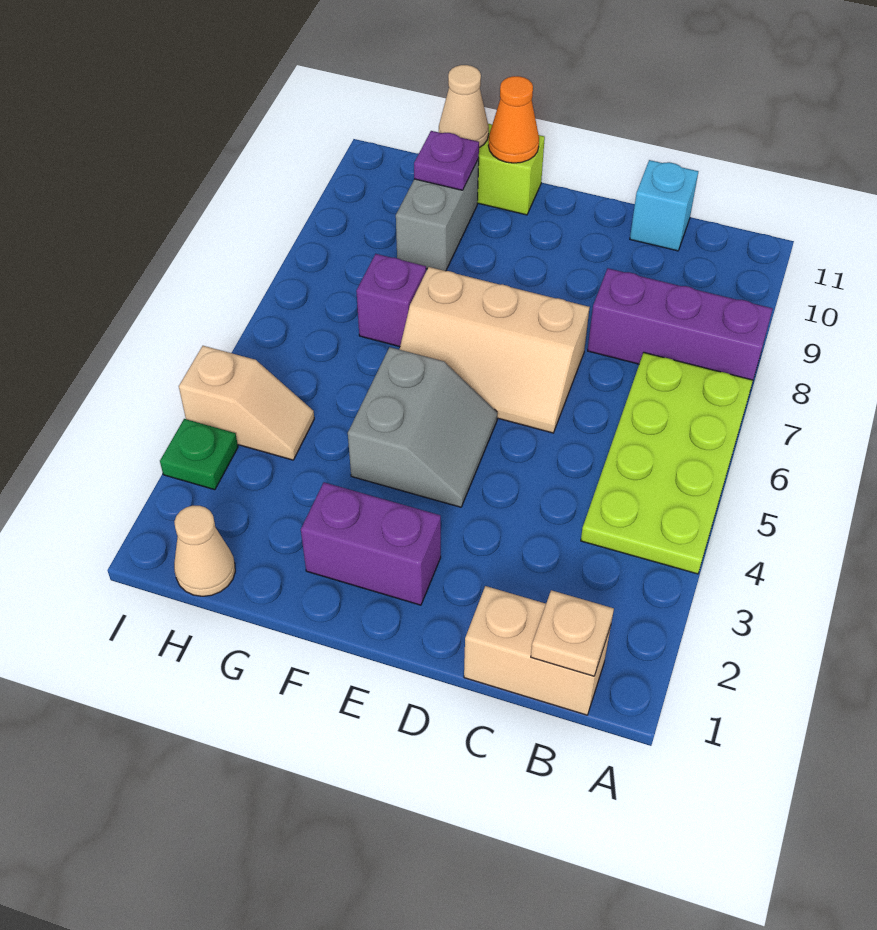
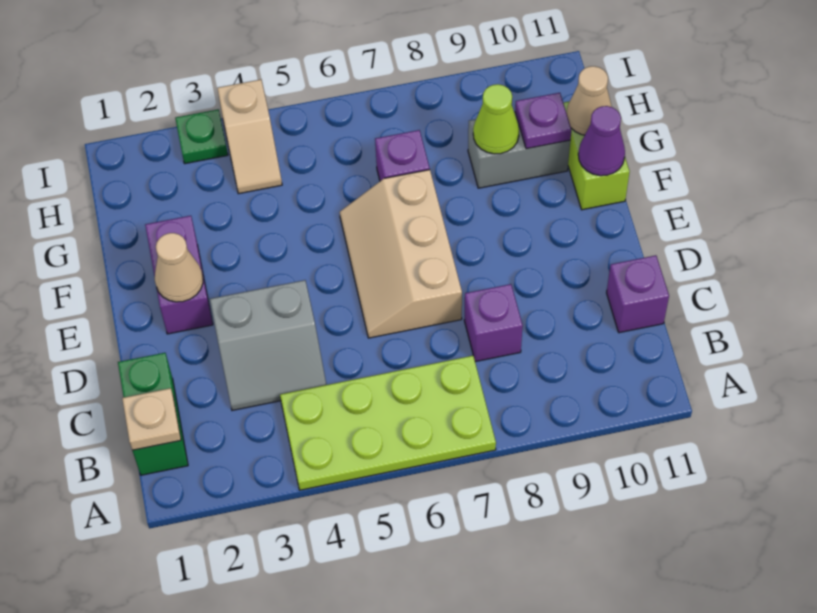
purple 1x3 brick [588,268,773,383] -> purple 1x1 brick [464,284,523,362]
tan 1x2 brick [464,586,611,715] -> green 1x2 brick [118,353,188,475]
cyan 1x1 brick [630,160,699,251] -> purple 1x1 brick [607,255,669,333]
grey 2x2 slope [348,347,498,507] -> grey 2x2 slope moved to [210,280,326,410]
orange 1x1 cone [488,76,539,163] -> purple 1x1 cone [578,106,625,176]
none -> lime 1x1 cone [473,84,519,154]
tan 1x1 cone [174,506,235,596] -> tan 1x1 cone moved to [155,233,203,302]

